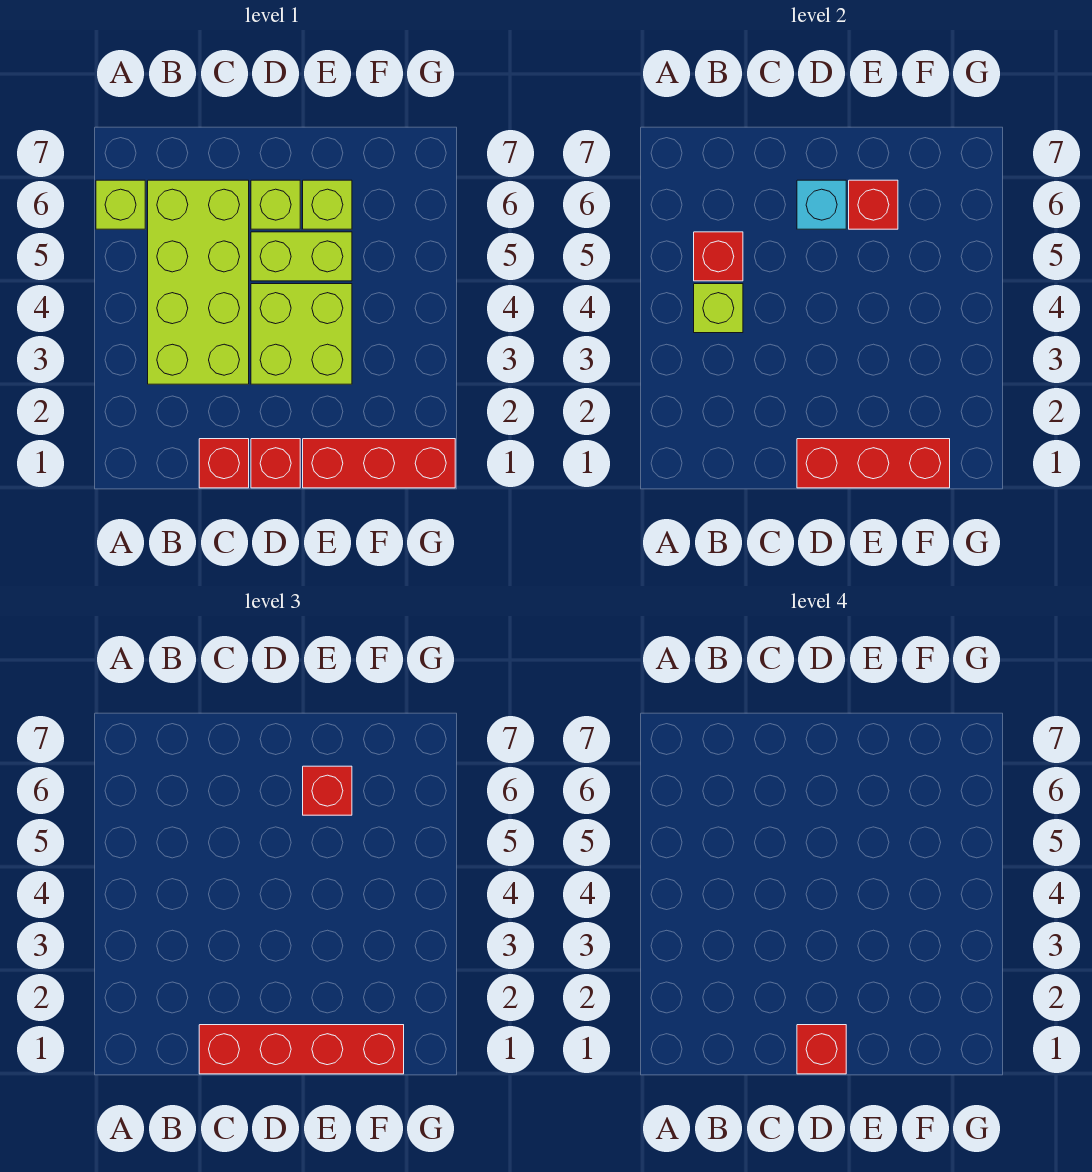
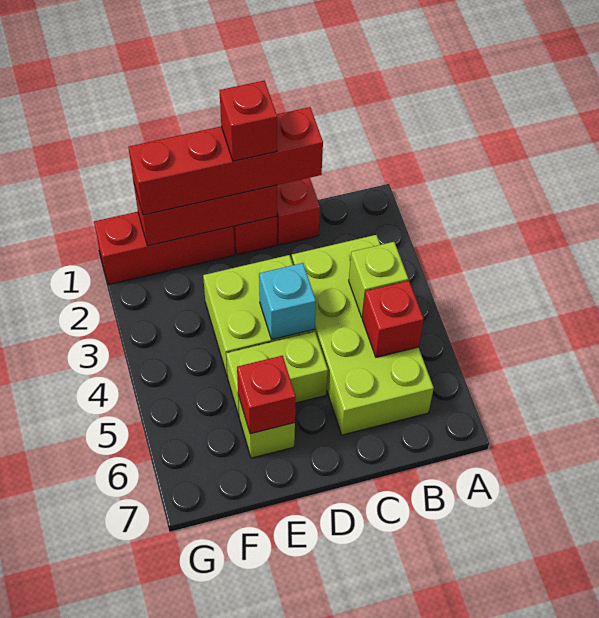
lime 1x1 brick [96,180,145,229] -> none
lime 1x1 brick [251,180,300,229] -> none
cyan 1x1 brick [797,180,846,229] -> cyan 1x1 brick moved to [259,263,316,340]
red 1x1 brick [303,766,352,815] -> none

